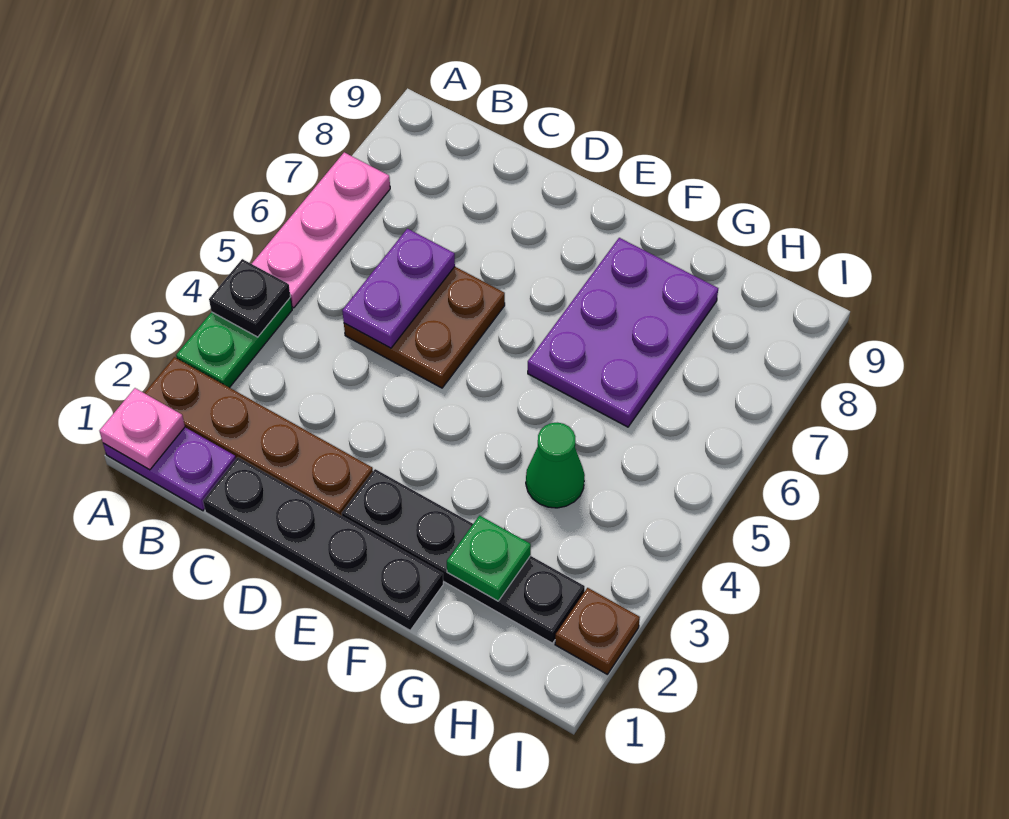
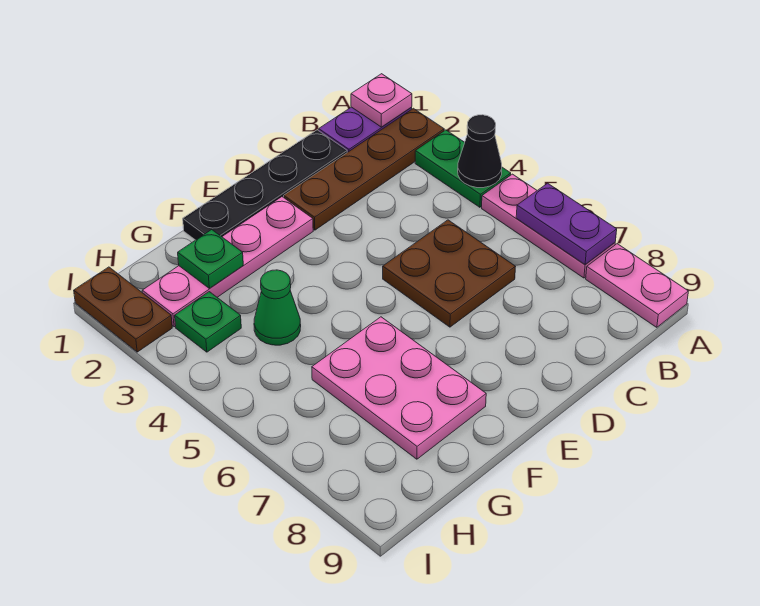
black 1x1 plate [209,259,290,337] -> black 1x1 cone [458,115,502,188]
none -> pink 1x2 plate [586,244,688,327]
purple 1x2 plate [342,229,455,348] -> purple 1x2 plate moved to [516,183,617,265]
black 1x4 plate [342,469,585,643] -> pink 1x4 plate [142,197,313,327]
purple 2x3 plate [528,238,718,427] -> pink 2x3 plate [312,317,486,459]
none -> green 1x1 plate [175,292,241,352]
brown 1x1 plate [555,588,640,674] -> brown 1x2 plate [74,267,172,352]

